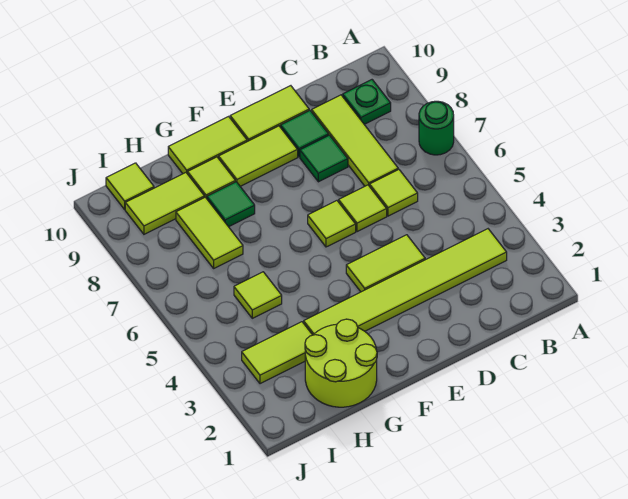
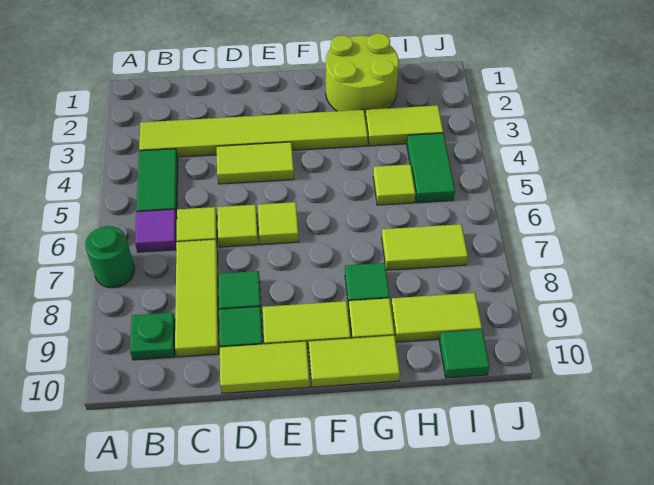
none -> green 1x2 tile [136,149,178,216]
none -> purple 1x1 tile [135,210,177,252]
lime 1x2 tile [176,197,243,268] -> lime 1x2 tile turned to [382,224,468,270]
none -> green 1x2 tile [407,133,455,203]
lime 1x1 tile [106,163,154,209] -> green 1x1 tile [439,330,490,378]

